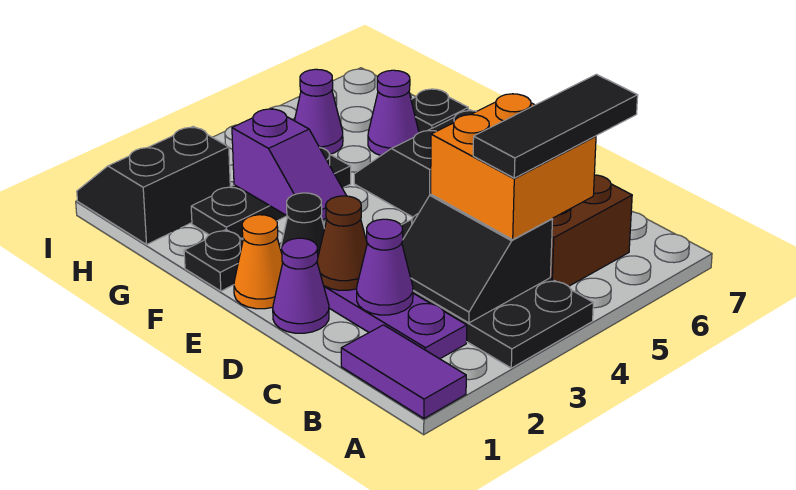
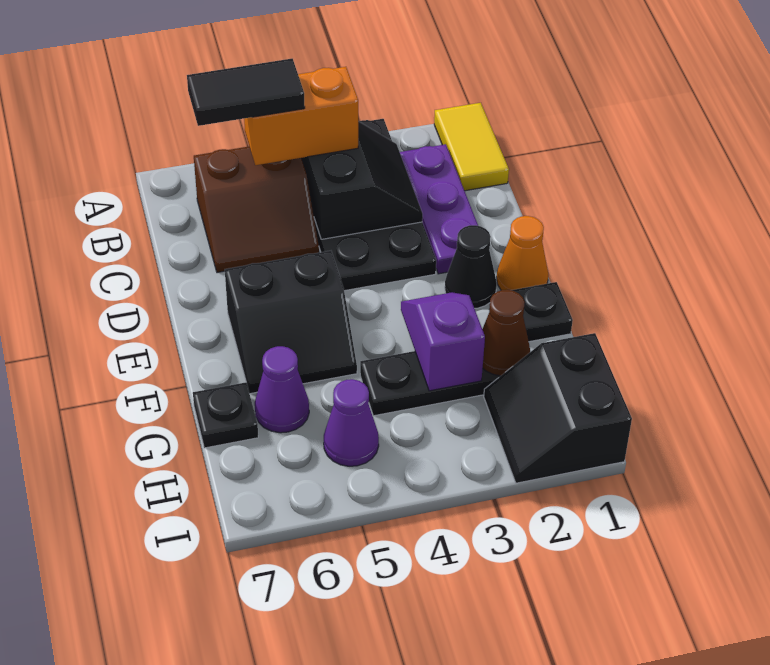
purple 1x2 tile [341,325,466,418] -> yellow 1x2 tile [434,103,509,191]
orange 2x2 brick [431,94,596,240] -> orange 1x2 brick [244,67,358,165]
black 1x3 tile [473,74,638,178] -> black 1x2 tile [187,59,305,126]
purple 1x1 cone [357,219,413,315] -> none
purple 1x1 cone [273,238,329,333] -> none
brown 1x1 cone [317,196,367,290] -> brown 1x1 cone moved to [482,290,530,376]
black 2x2 slope [77,127,230,245] -> black 2x2 slope turned to [484,333,632,483]

